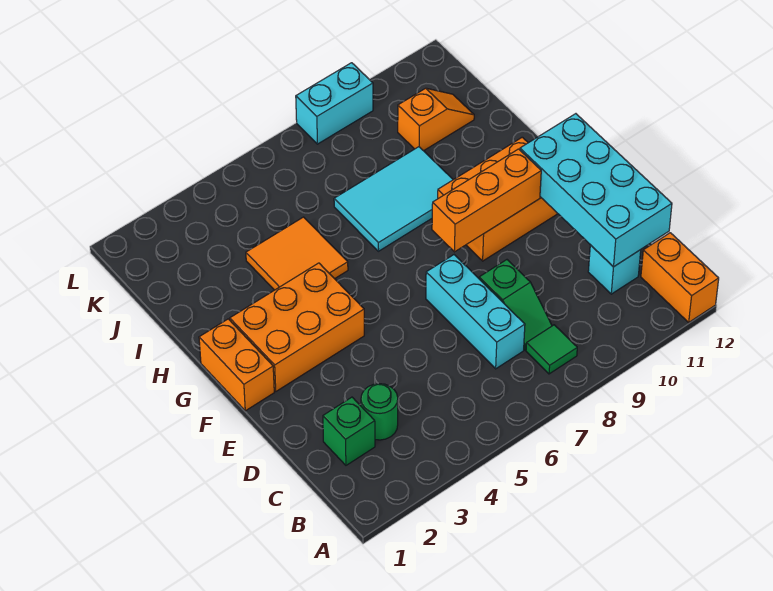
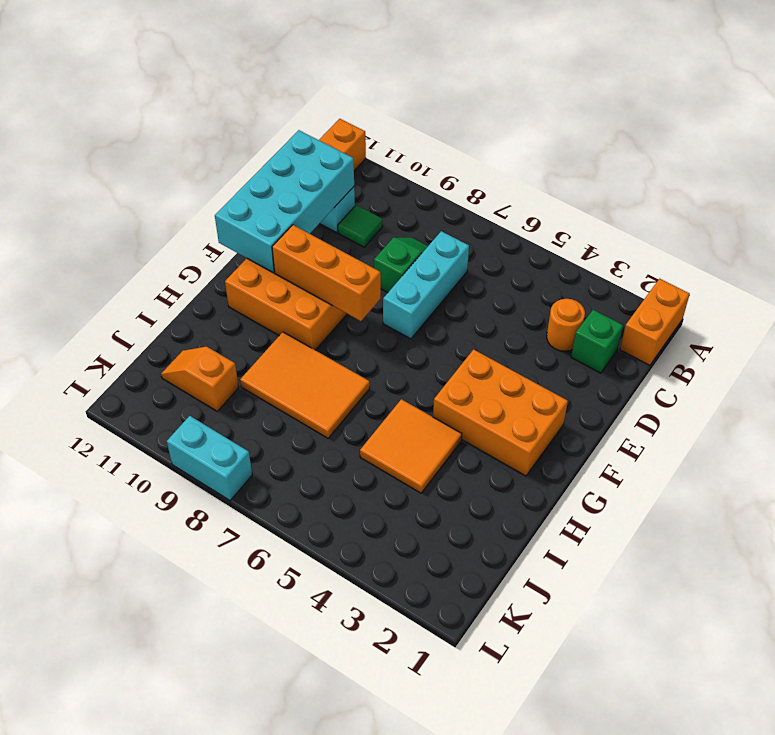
green 1x1 tile [526,325,577,374] -> green 1x1 tile moved to [338,205,383,247]
green 1x1 round brick [361,384,398,440] -> orange 1x1 round brick [547,299,585,351]
orange 1x2 brick [199,319,274,411] -> orange 1x2 brick moved to [620,279,690,365]
cyan 2x3 tile [334,147,453,251] -> orange 2x3 tile [240,332,370,438]

